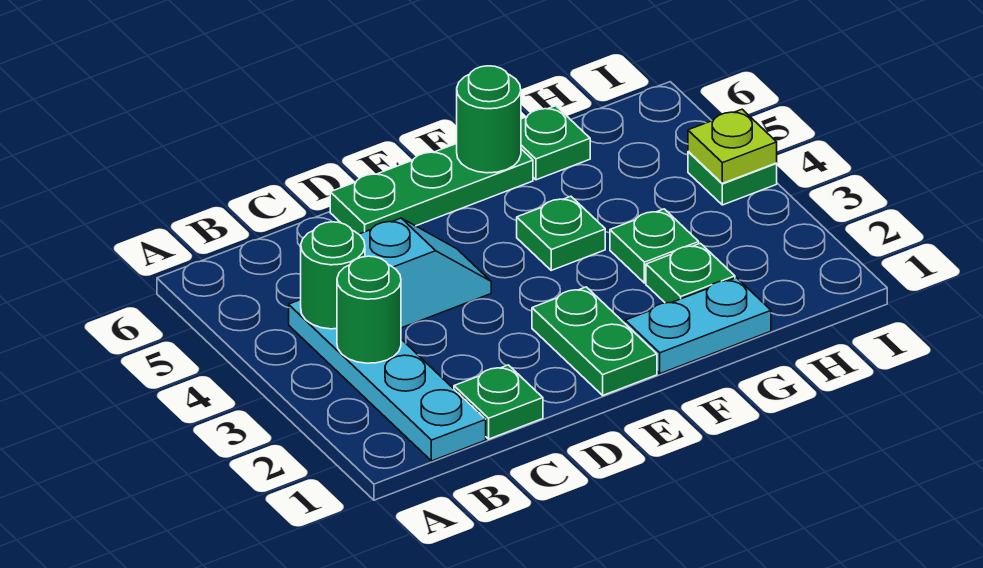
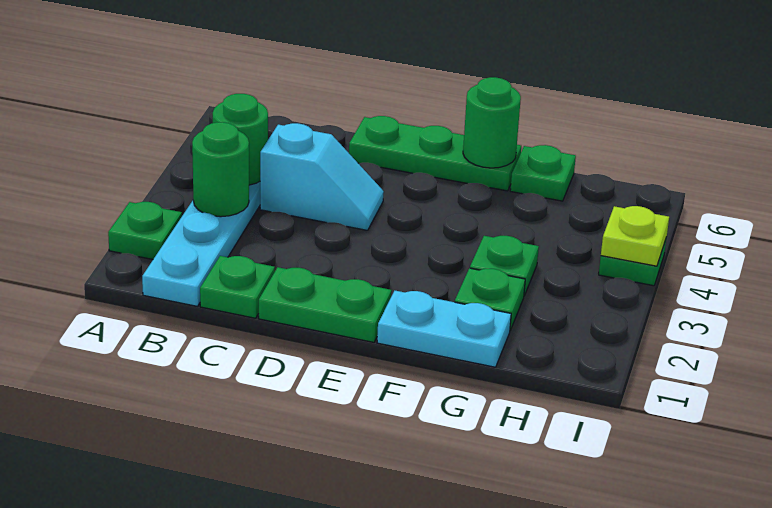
green 1x2 plate [532,287,657,395] -> green 1x2 plate turned to [259,267,392,342]
green 1x1 plate [517,196,605,270] -> green 1x1 plate moved to [108,202,182,259]

